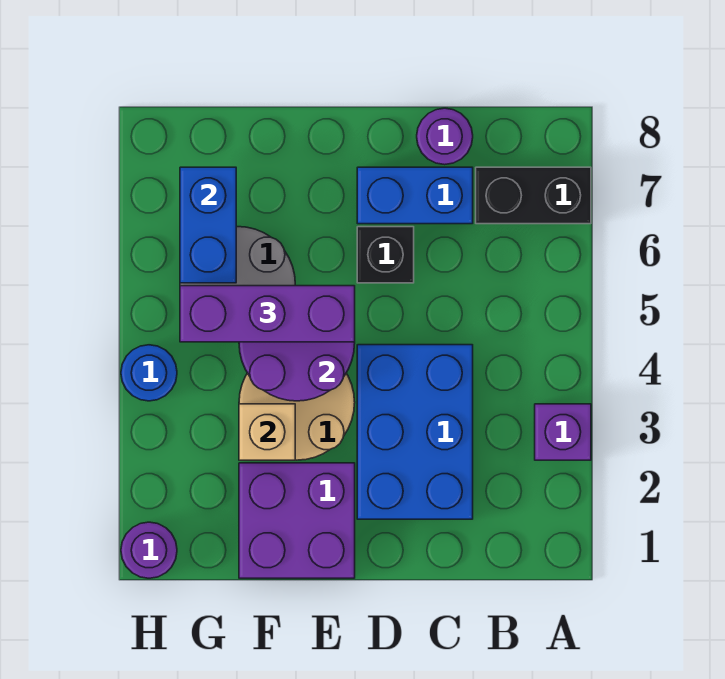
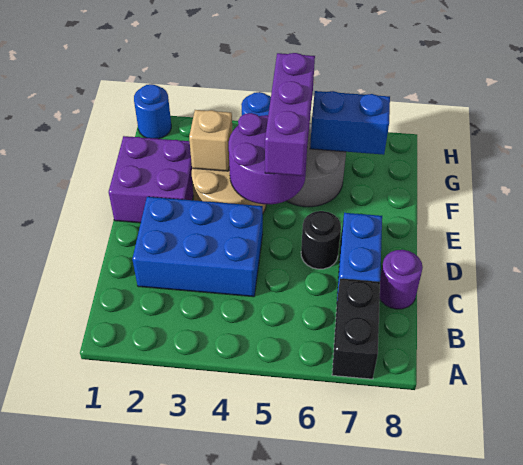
purple 1x1 brick [535,404,591,460] -> none
black 1x1 brick [357,227,414,283] -> black 1x1 round brick [301,211,341,269]
purple 1x1 round brick [121,522,177,578] -> blue 1x1 round brick [134,84,171,139]

